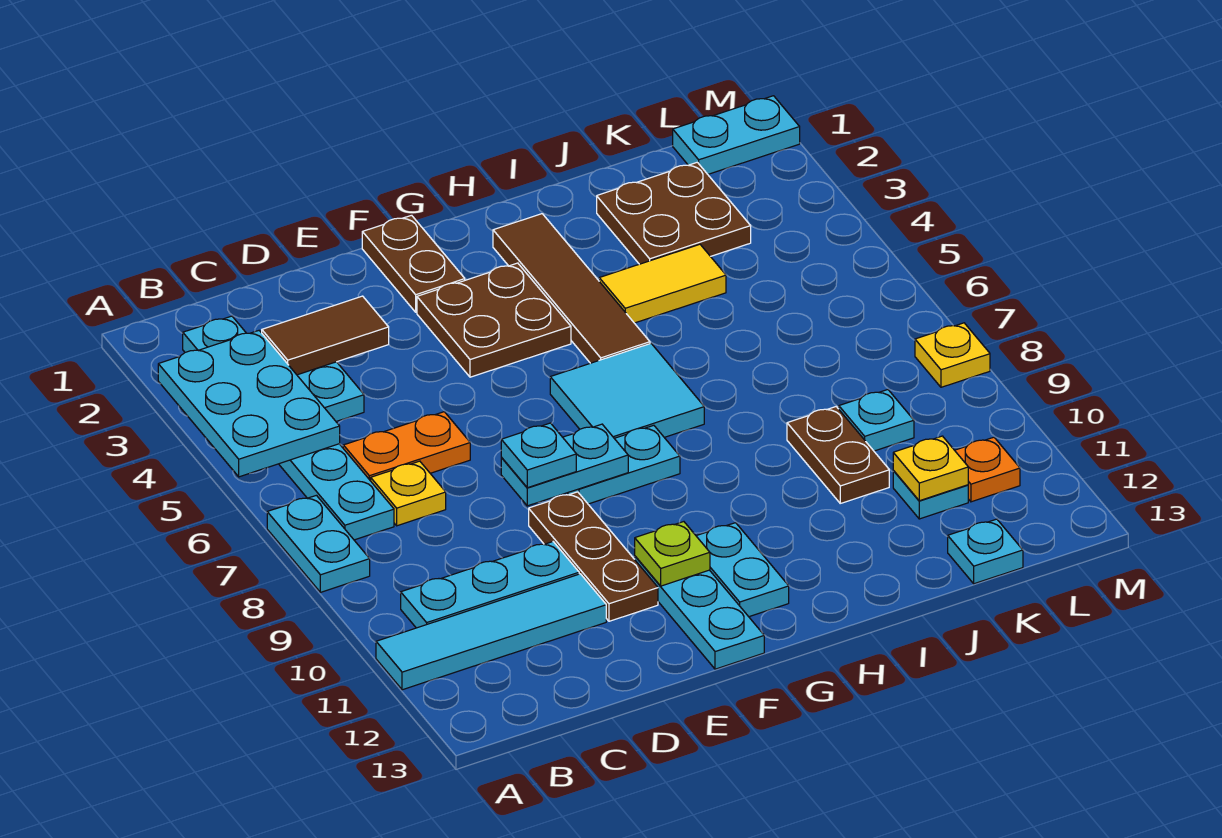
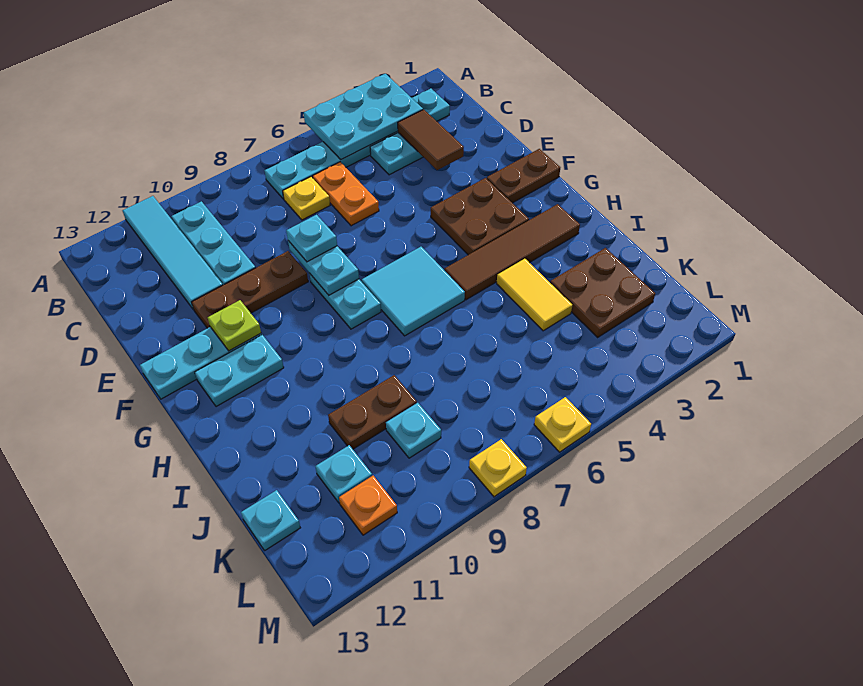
cyan 1x2 plate [267,495,370,592] -> none
yellow 1x1 plate [893,436,968,501] -> yellow 1x1 plate moved to [534,397,591,452]
cyan 1x2 plate [673,96,800,174] -> none

